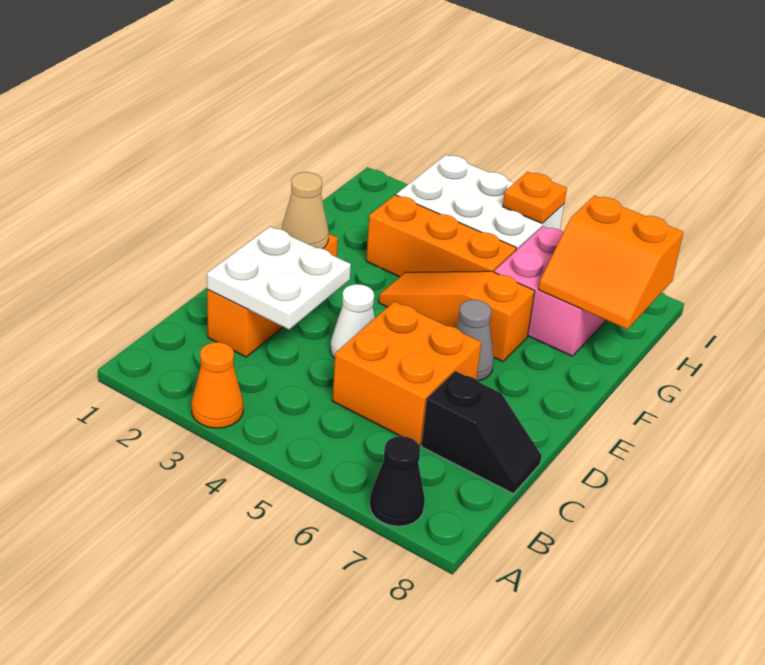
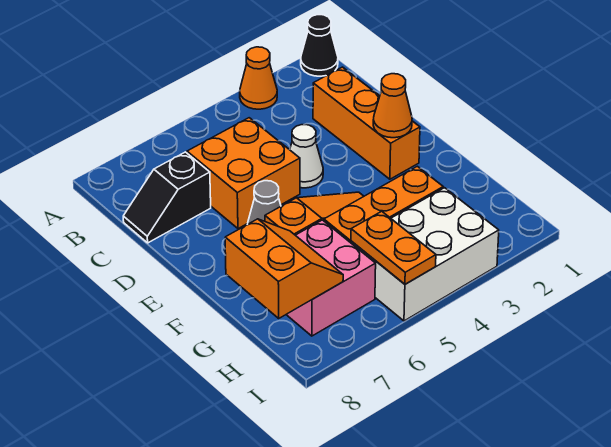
black 1x1 cone [370,436,425,526] -> black 1x1 cone moved to [301,15,338,76]
white 2x2 plate [207,227,351,329] -> none
tan 1x1 cone [281,172,329,249] -> orange 1x1 cone [373,74,412,138]
orange 2x2 slope [538,195,684,329] -> orange 2x2 slope turned to [225,219,343,318]
orange 1x1 plate [503,172,567,223] -> orange 1x2 plate [351,211,436,284]

